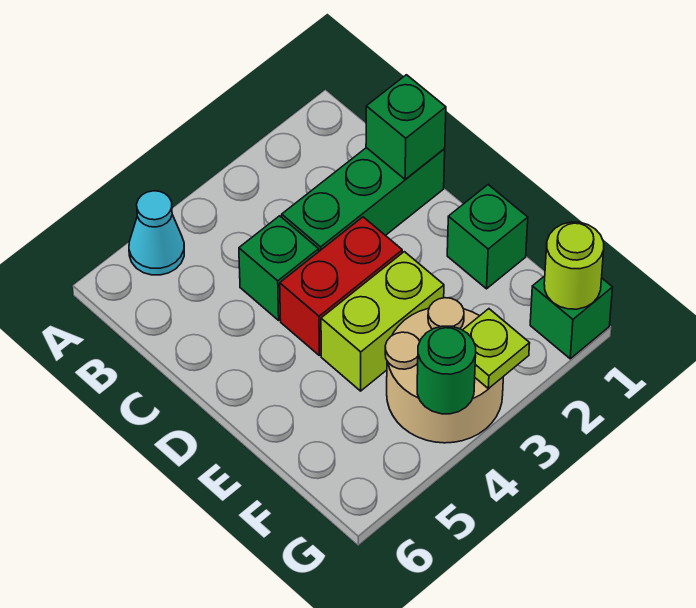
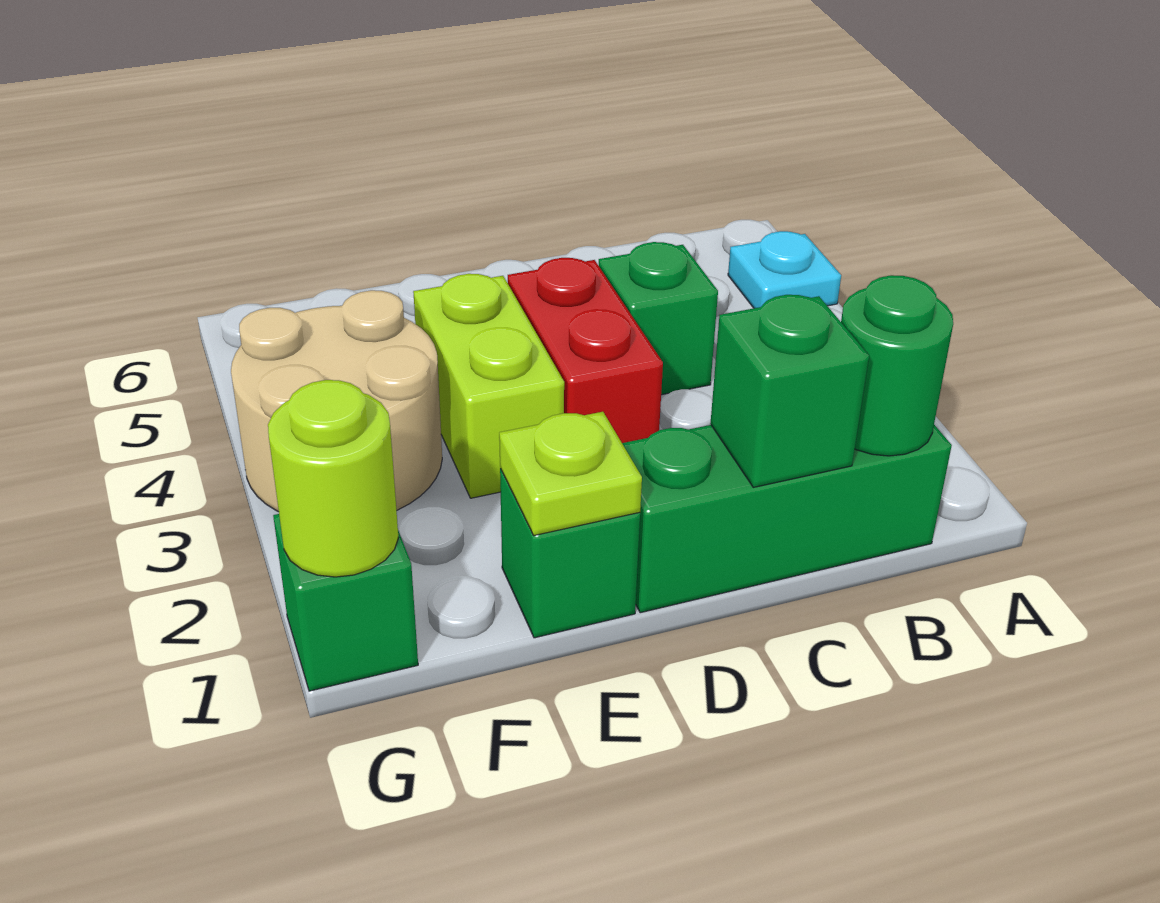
cyan 1x1 cone [129,191,184,275] -> cyan 1x1 plate [728,231,841,308]
green 1x3 brick [282,148,445,251] -> green 1x3 brick turned to [622,425,952,613]
lime 1x1 plate [463,309,530,389] -> lime 1x1 plate moved to [499,412,642,535]
green 1x1 round brick [417,326,476,414] -> green 1x1 round brick moved to [841,275,953,456]

